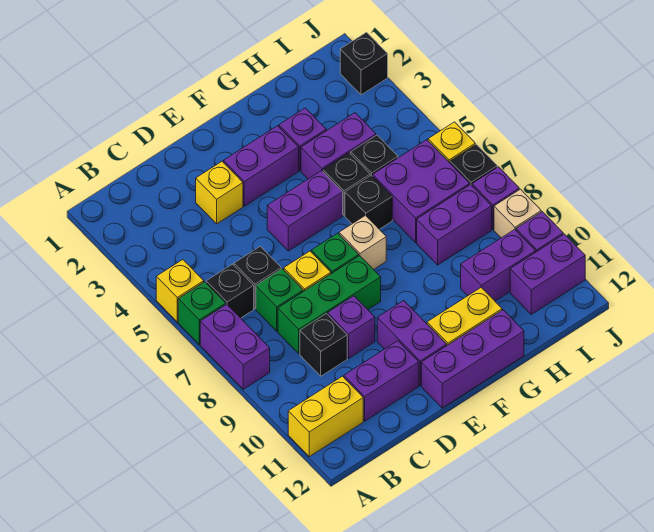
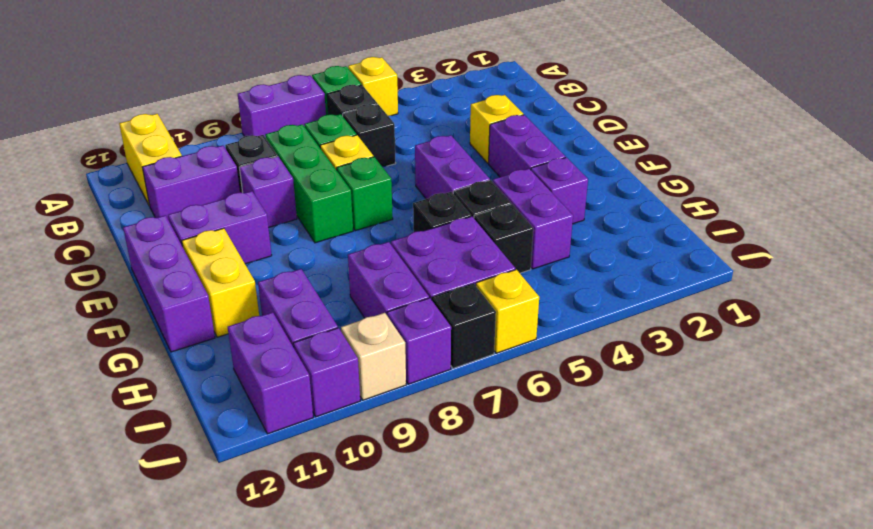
purple 1x2 brick [344,341,419,421] -> purple 1x2 brick turned to [142,145,240,221]
tan 1x1 brick [339,215,386,270] -> none
black 1x1 brick [340,32,388,95] -> none

